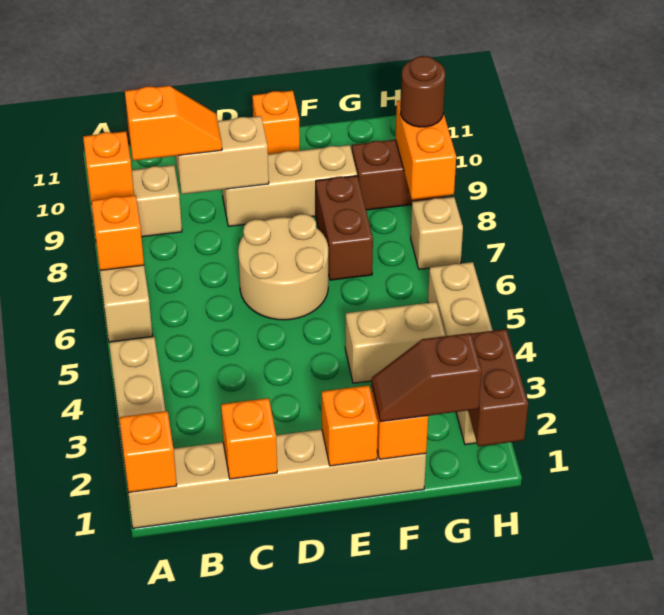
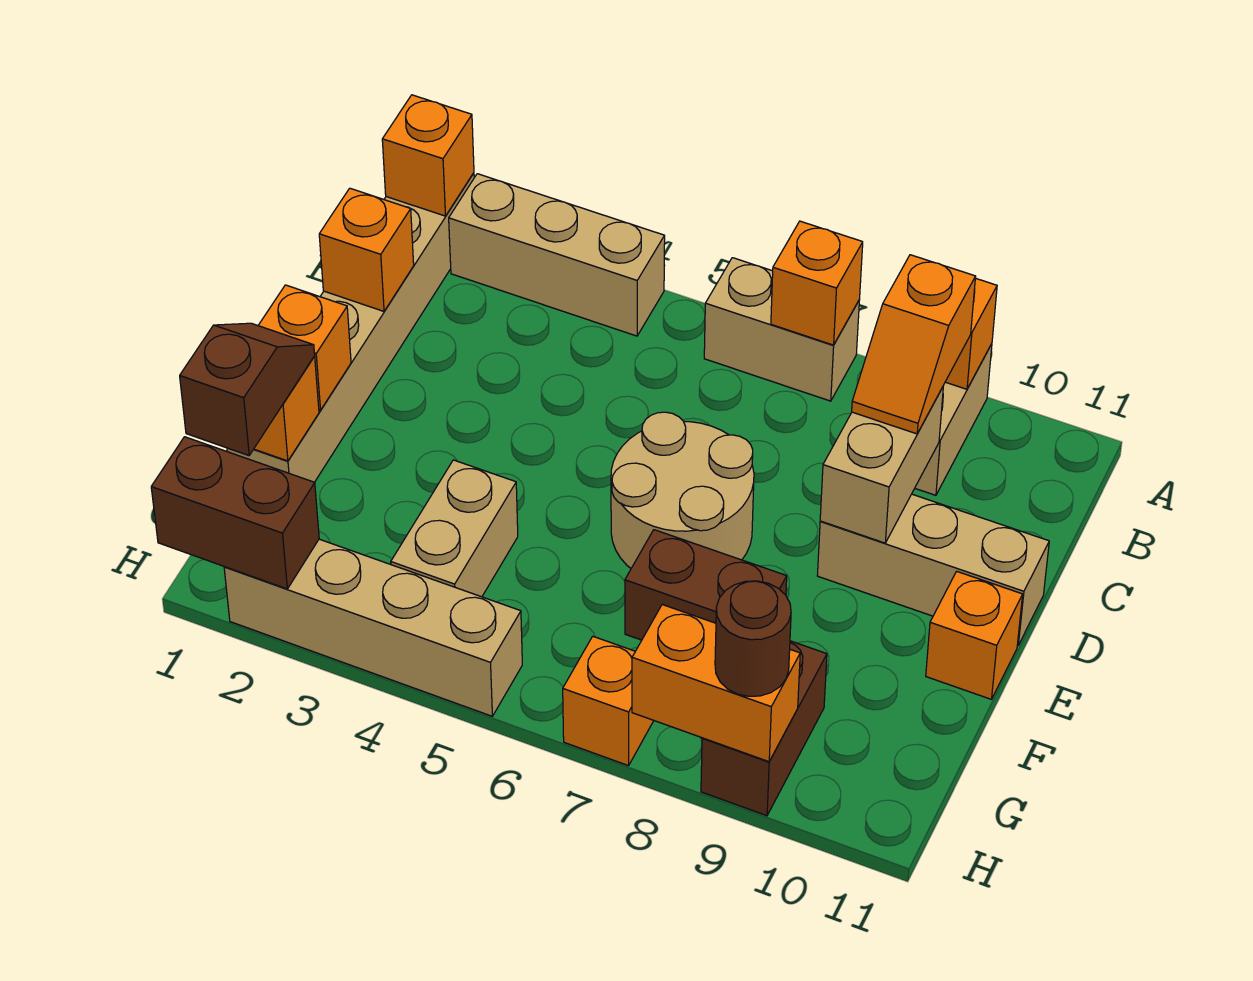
tan 1x3 brick [222,145,357,226] -> tan 1x3 brick turned to [817,494,1049,646]
tan 1x1 brick [411,197,463,269] -> orange 1x1 brick [563,637,654,766]

